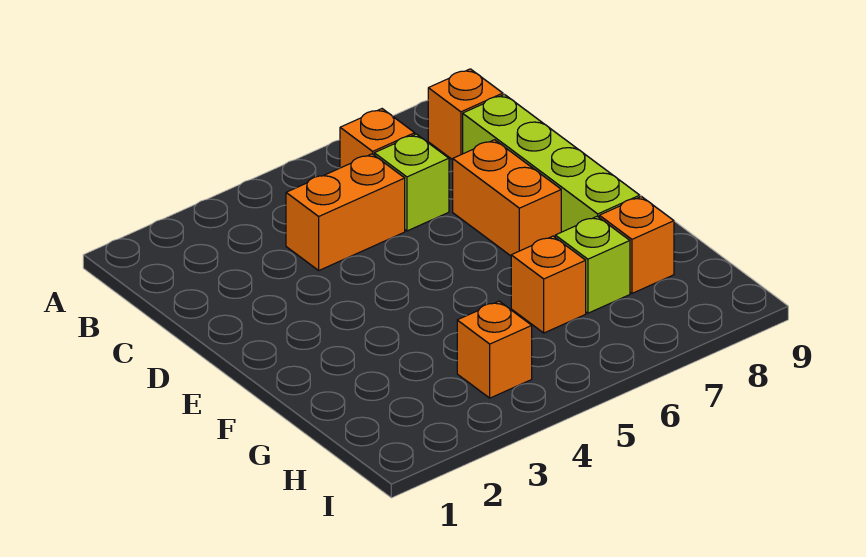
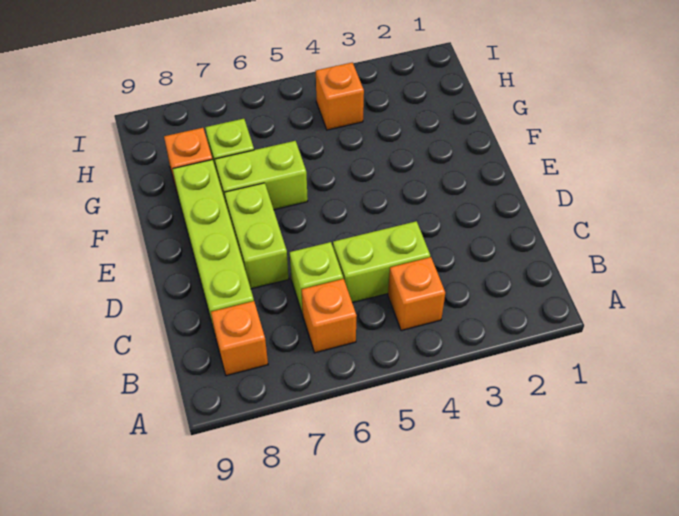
orange 1x2 brick [286,154,405,270] -> lime 1x2 brick [333,221,430,303]
orange 1x2 brick [453,140,561,256] -> lime 1x2 brick [225,183,289,289]
none -> lime 1x2 brick [215,141,308,210]
orange 1x1 brick [511,236,586,333] -> orange 1x1 brick moved to [388,257,445,331]

